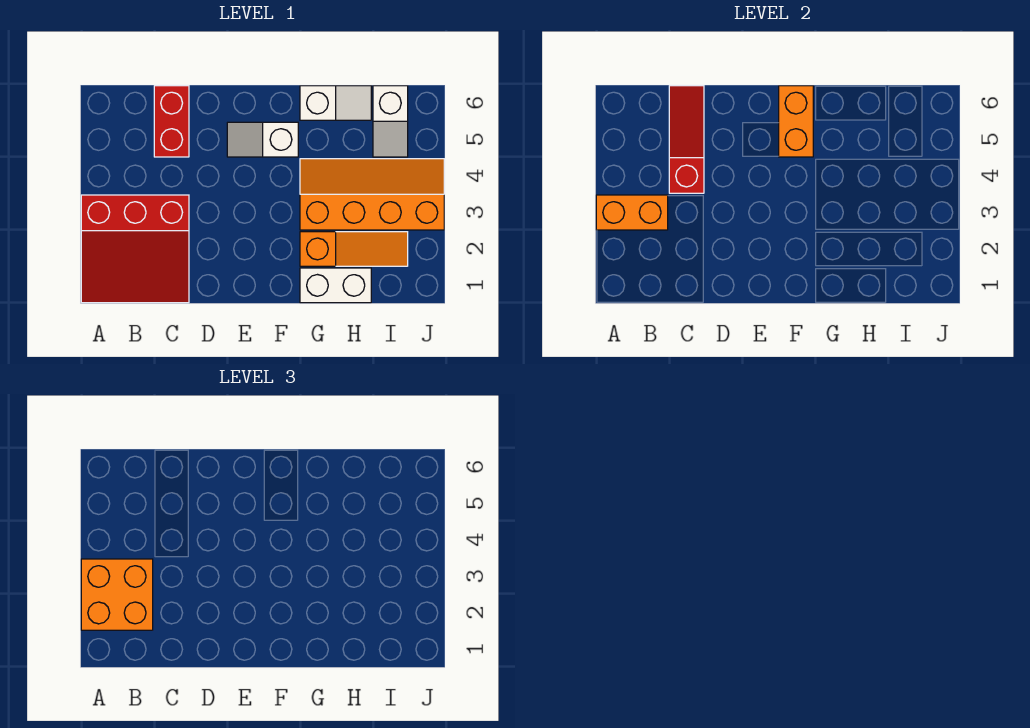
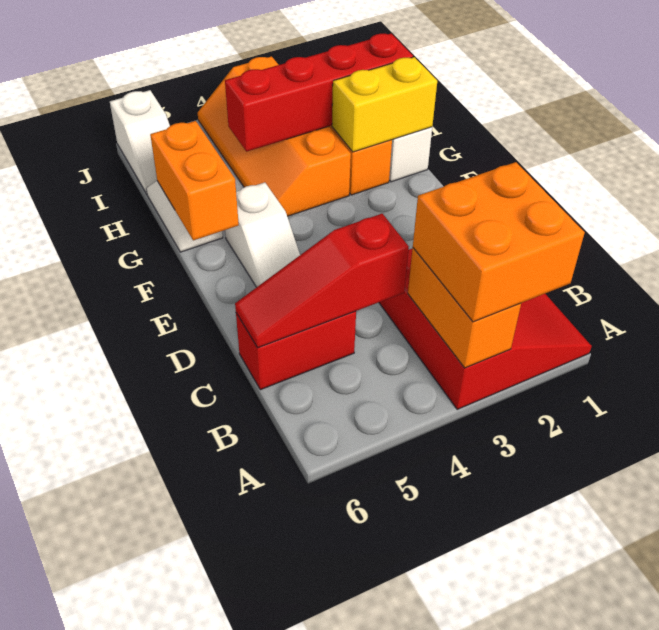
orange 1x2 brick [779,86,813,157] -> orange 1x2 brick turned to [150,121,239,240]
none -> yellow 1x2 brick [332,57,437,152]
none -> red 1x4 brick [225,34,413,152]
white 1x2 slope [373,86,408,157] -> white 1x2 slope turned to [110,90,170,194]

